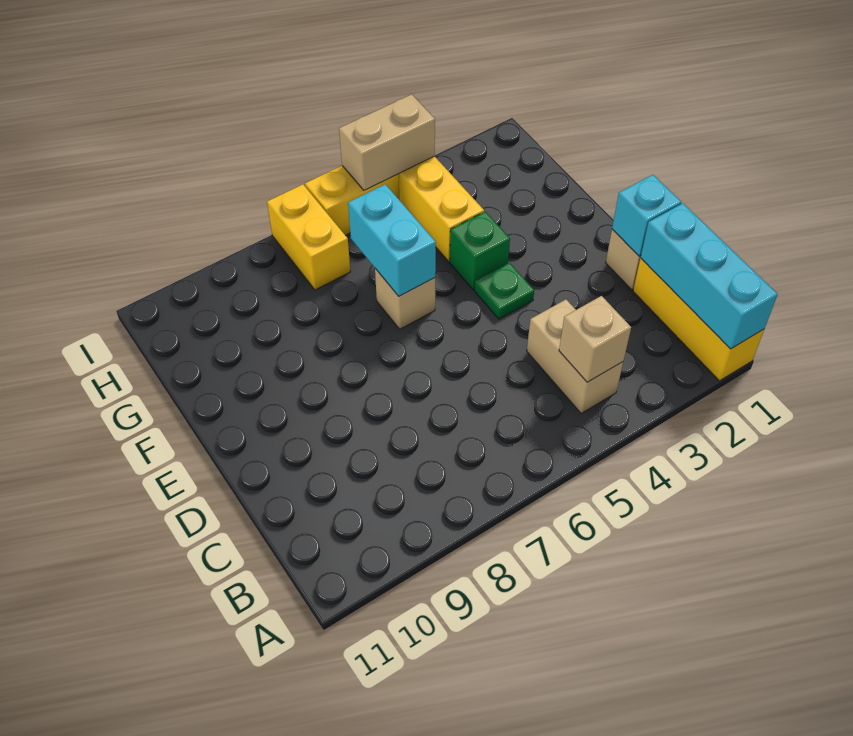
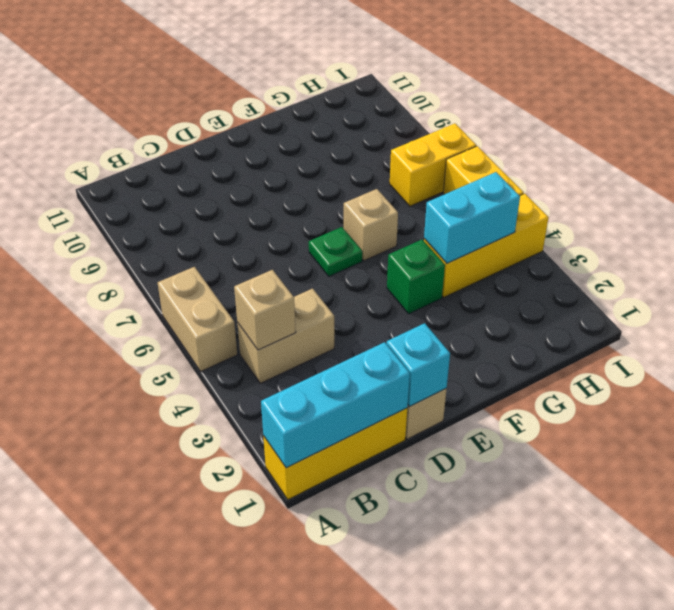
green 1x1 plate [475,263,534,319] -> green 1x1 plate moved to [309,227,362,276]
cyan 1x2 brick [348,184,436,296] -> cyan 1x2 brick moved to [424,172,520,263]
tan 1x2 brick [339,94,435,190] -> tan 1x2 brick moved to [158,267,237,371]

